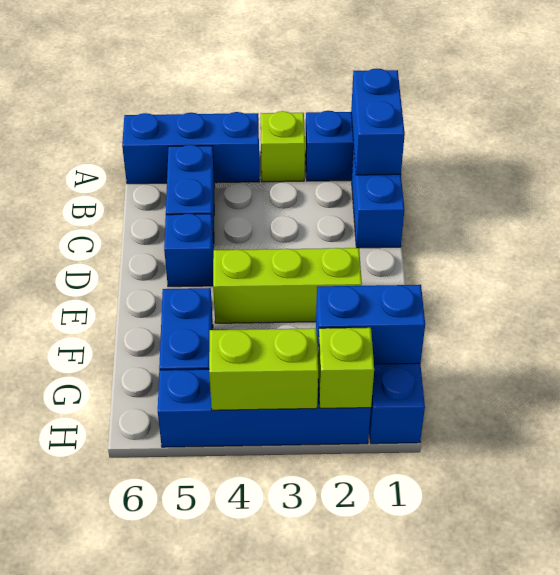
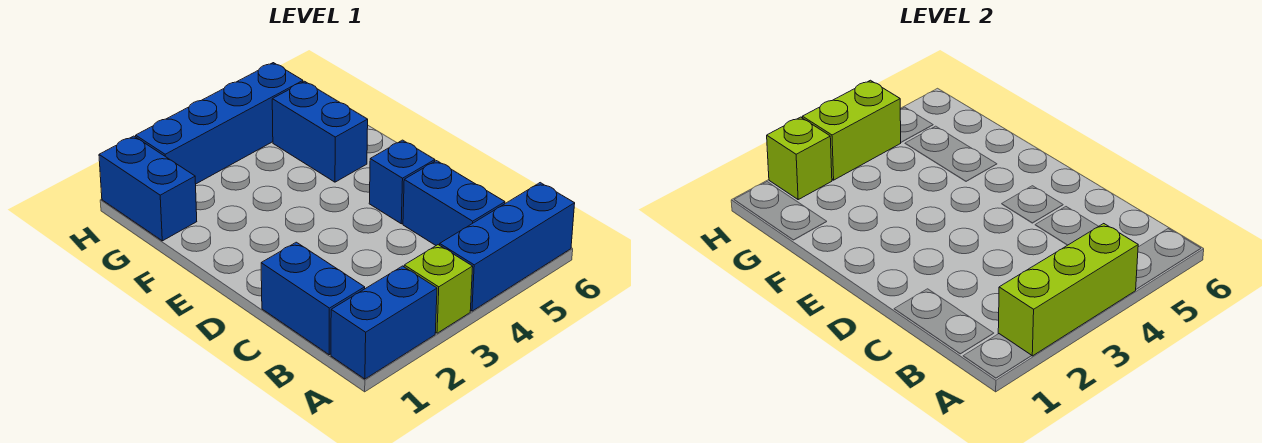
blue 1x2 brick [351,69,405,175] -> none
lime 1x3 brick [213,248,362,323] -> lime 1x3 brick moved to [998,224,1138,356]
blue 1x2 brick [316,285,425,364] -> none

